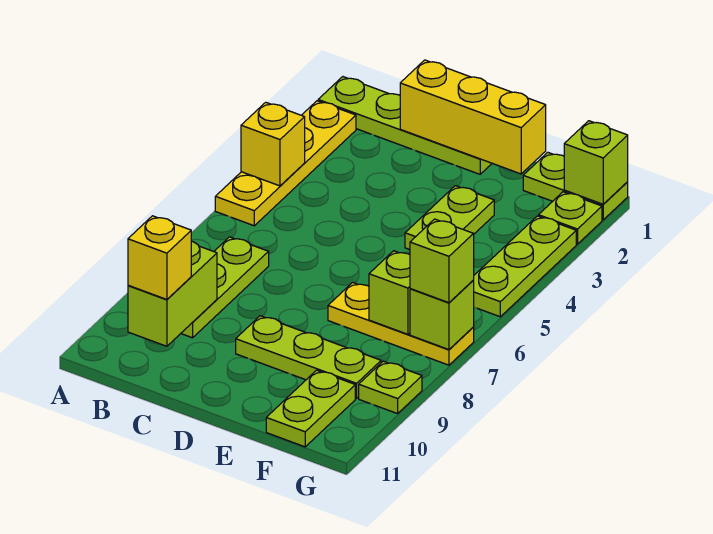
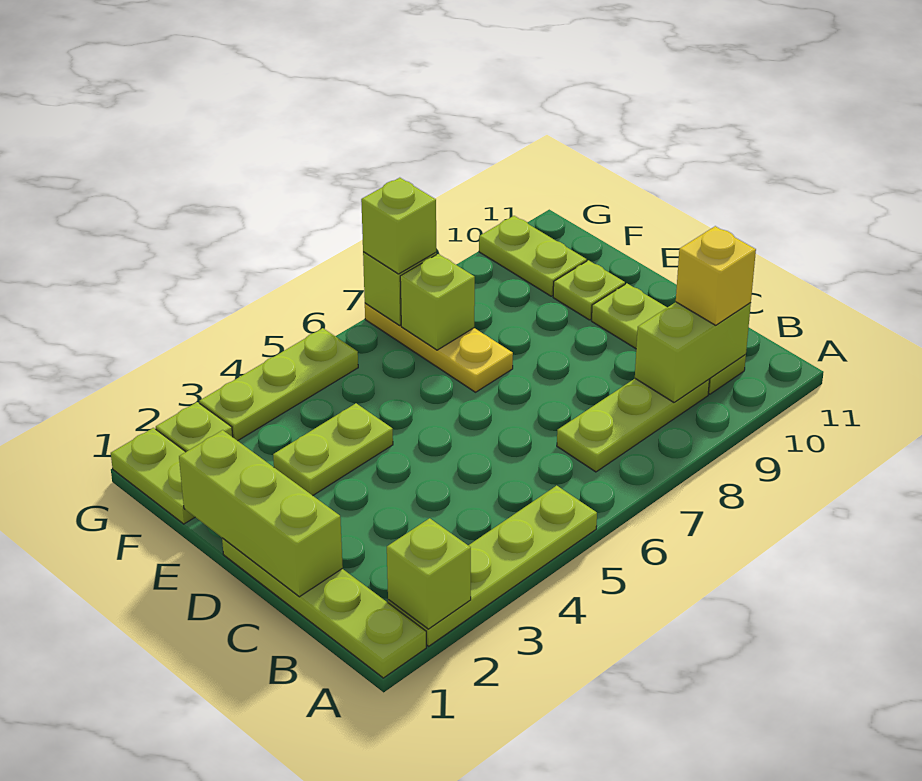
yellow 1x4 plate [215,101,356,226] -> lime 1x4 plate [388,486,597,646]
yellow 1x1 brick [241,102,305,186] -> none
yellow 1x3 brick [400,60,546,174] -> lime 1x3 brick [179,430,343,597]
lime 1x3 plate [236,316,381,398] -> lime 1x3 plate moved to [592,283,746,394]
lime 1x2 plate [266,370,355,447] -> lime 1x2 plate turned to [479,216,587,296]
lime 1x1 brick [564,121,628,204] -> lime 1x1 brick moved to [387,518,471,629]
lime 1x1 plate [359,361,422,414] -> lime 1x1 plate moved to [553,260,625,320]

